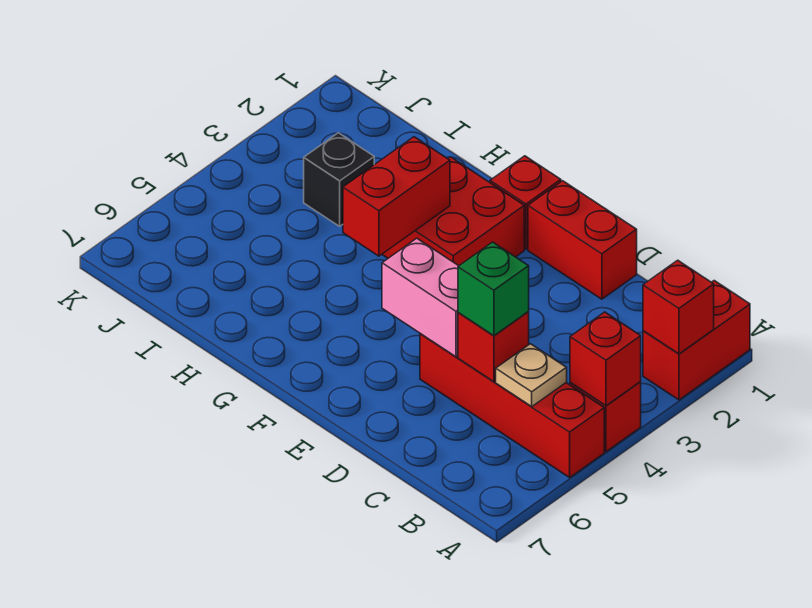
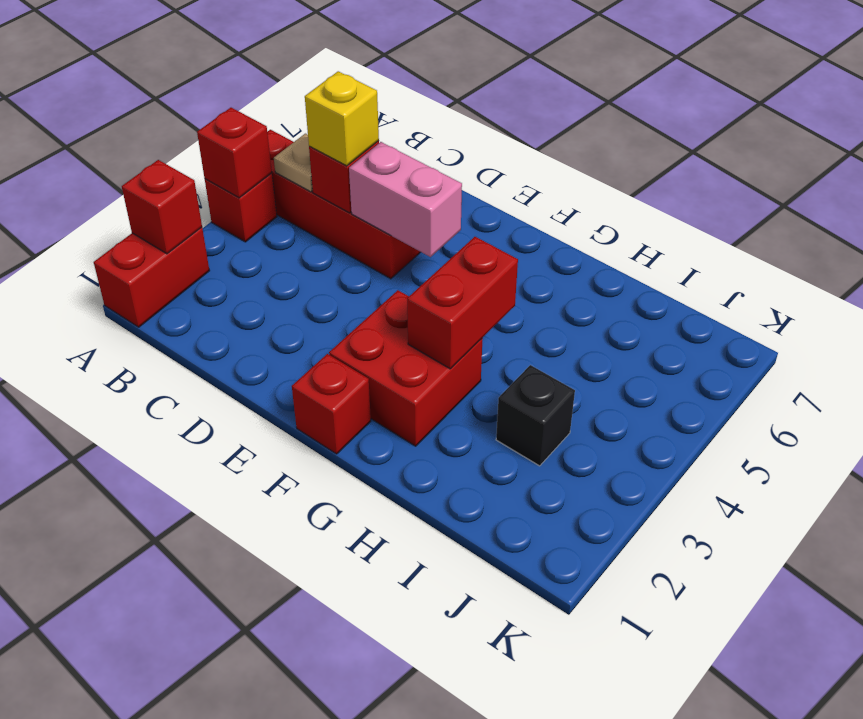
green 1x1 brick [458,242,529,336] -> yellow 1x1 brick [305,71,379,166]
red 1x2 brick [528,181,637,299] -> none

